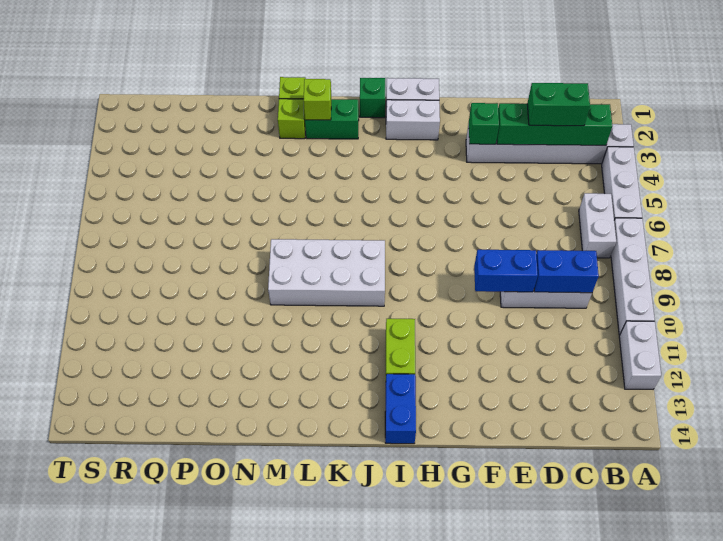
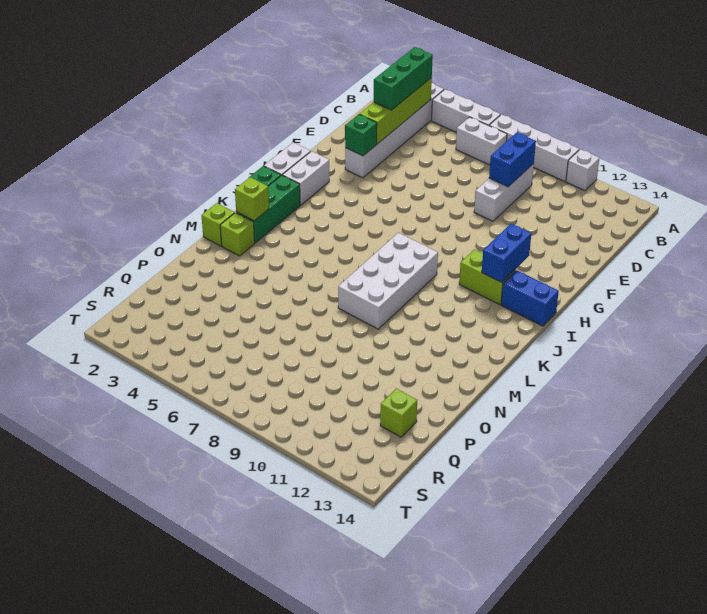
white 1x2 brick [619,321,661,389] -> white 1x1 brick [566,149,599,191]
green 1x4 brick [497,103,612,145] -> lime 1x4 brick [359,78,432,144]
green 1x2 brick [527,83,590,126] -> green 1x3 brick [374,47,433,110]
blue 1x2 brick [474,250,538,292] -> blue 1x2 brick moved to [482,224,531,282]
green 1x2 brick [305,99,359,139] -> green 1x3 brick [236,175,300,243]
none -> lime 1x1 brick [380,389,417,437]

